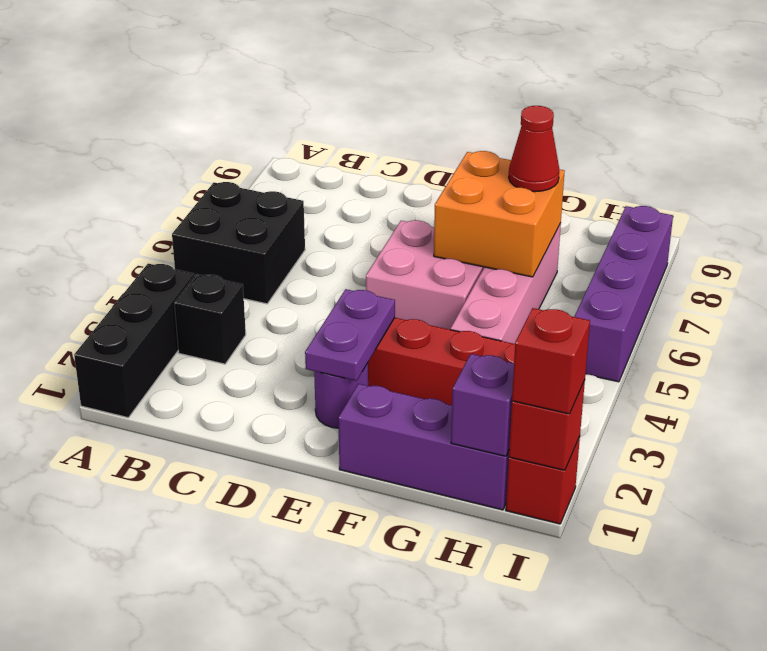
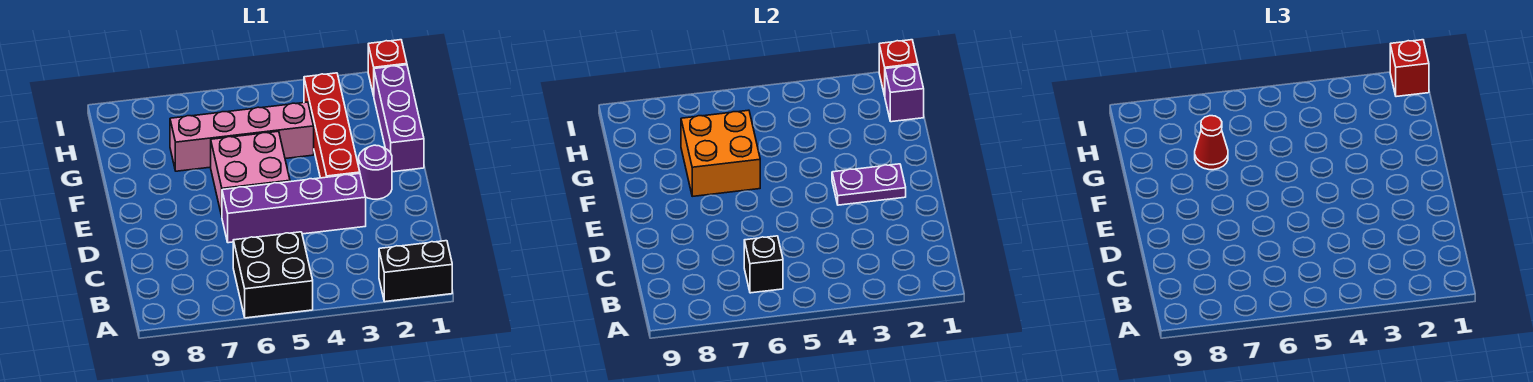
black 1x3 brick [74,264,194,418] -> black 1x2 brick [379,241,452,302]
black 1x1 brick [174,274,246,364] -> black 1x1 brick moved to [744,236,783,293]
purple 1x4 brick [574,206,673,382] -> purple 1x4 brick moved to [222,173,366,243]

